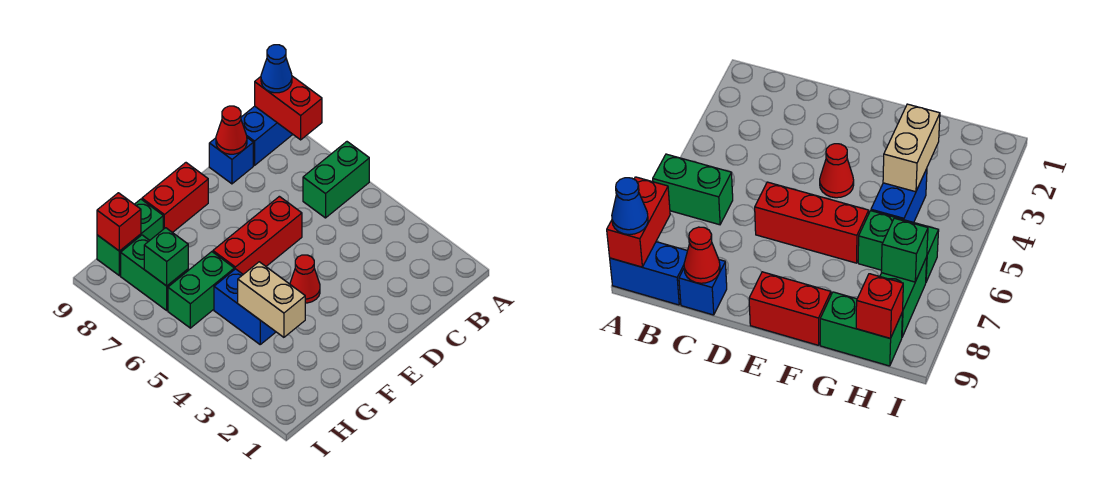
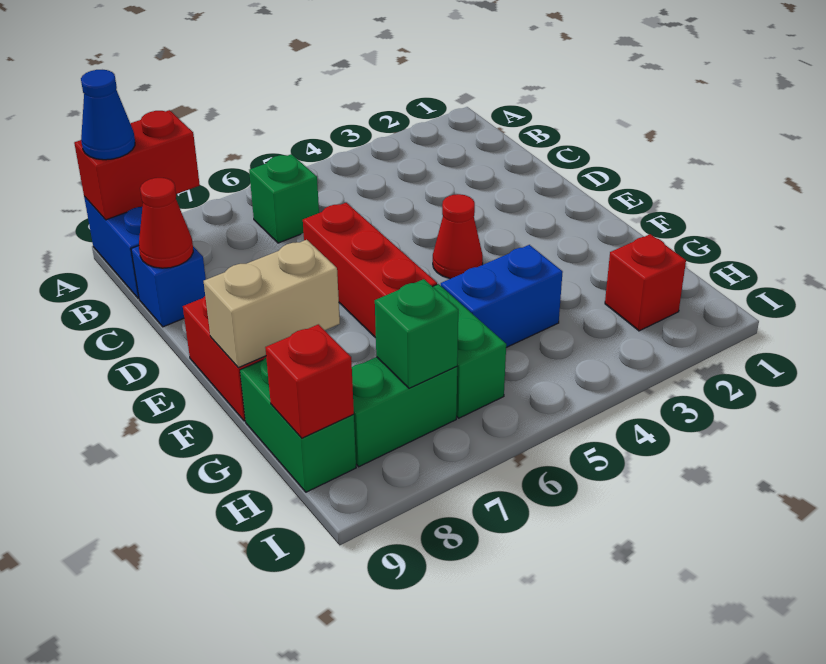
green 1x2 brick [303,142,369,218] -> green 1x1 brick [249,154,319,243]
tan 1x2 brick [238,262,305,337] -> tan 1x2 brick moved to [204,240,340,368]
none -> red 1x1 brick [605,234,686,331]

